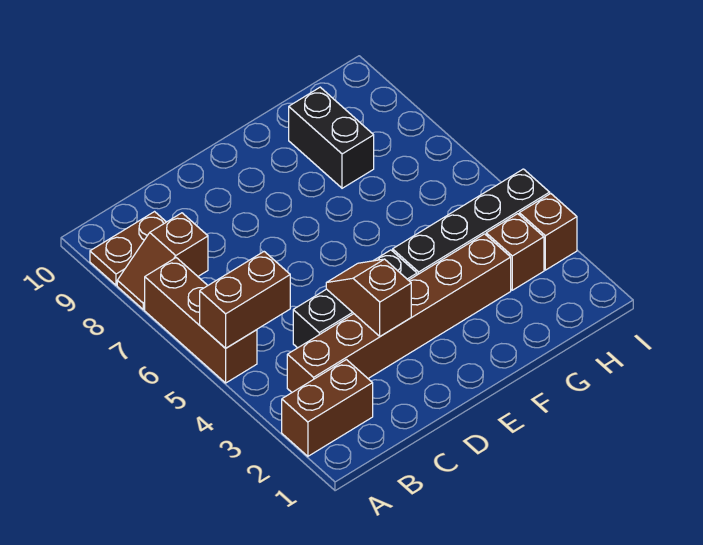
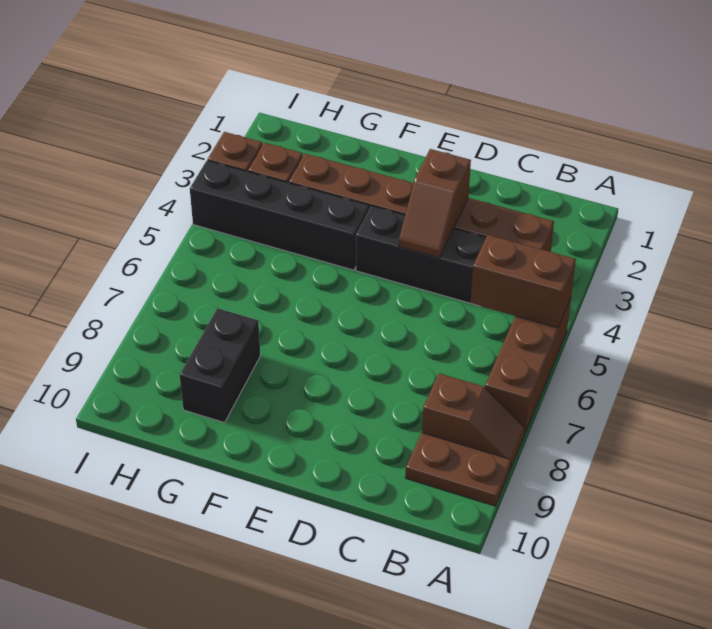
brown 1x2 brick [282,360,373,456] -> none

